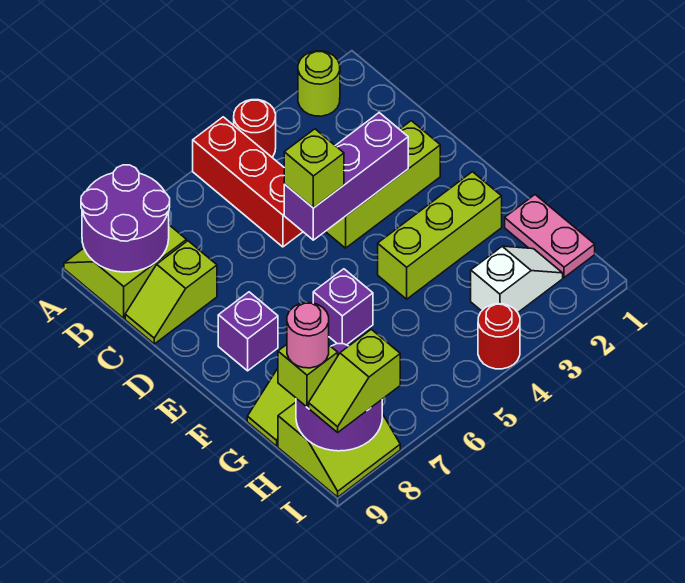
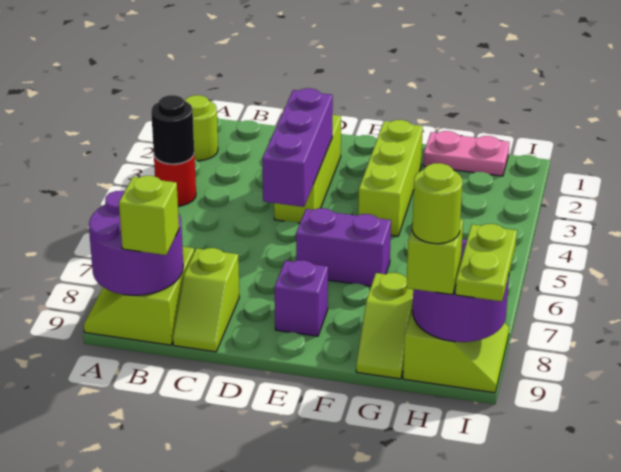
none -> black 1x1 round brick [151,95,194,164]
red 1x3 brick [193,117,303,247] -> none
lime 1x1 brick [284,129,344,208] -> lime 1x1 brick moved to [119,176,179,255]
purple 1x1 brick [313,269,373,345] -> purple 1x2 brick [296,208,391,286]
white 1x2 slope [471,246,563,312] -> none
pink 1x1 round brick [287,303,329,368] -> lime 1x1 round brick [412,163,462,244]
red 1x1 round brick [478,304,520,369] -> none
lime 1x2 slope [309,329,400,432] -> lime 1x2 plate [455,224,517,301]

